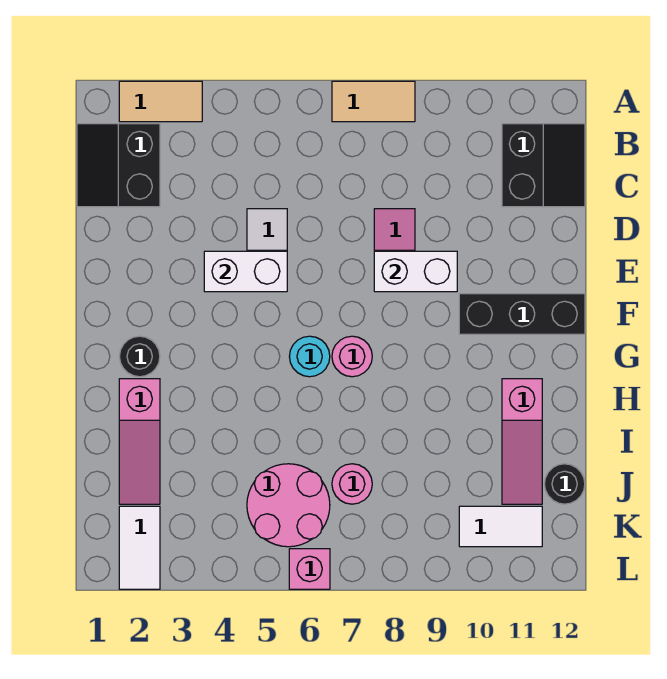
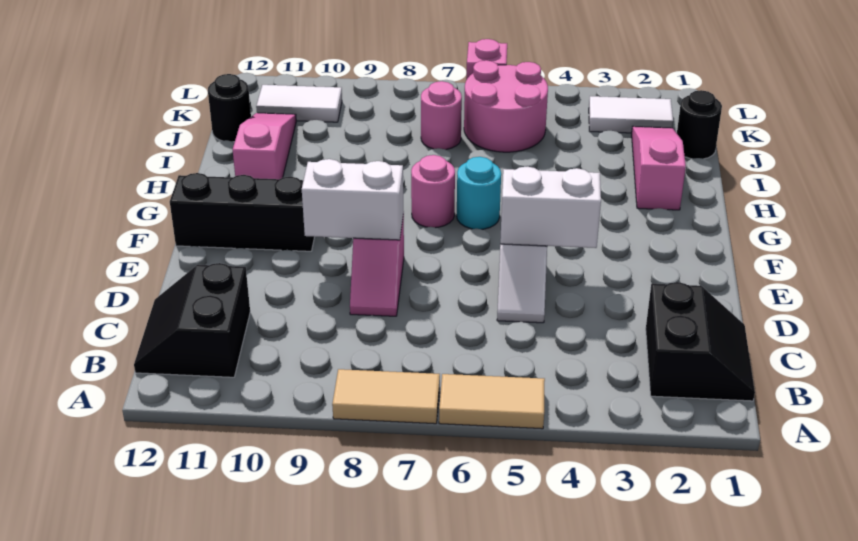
tan 1x2 tile [119,81,202,122] -> tan 1x2 tile moved to [439,374,545,429]
black 1x1 round brick [119,336,160,377] -> black 1x1 round brick moved to [677,90,722,159]
white 1x2 tile [119,506,160,589] -> white 1x2 tile turned to [589,96,673,133]

